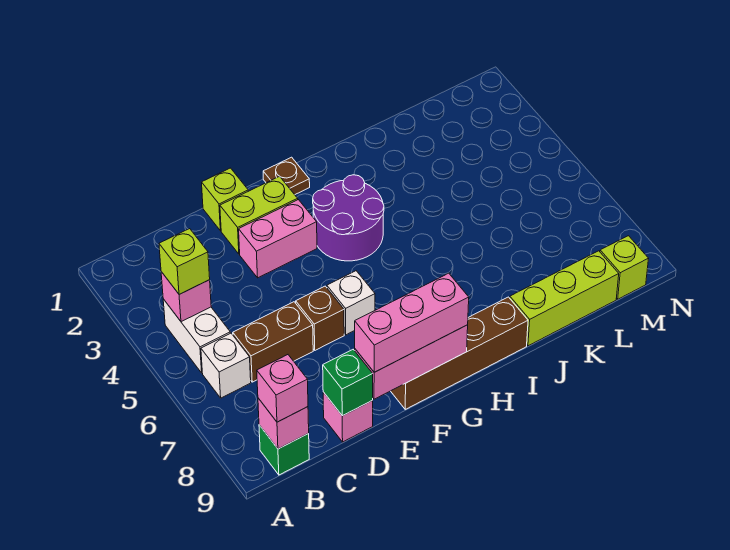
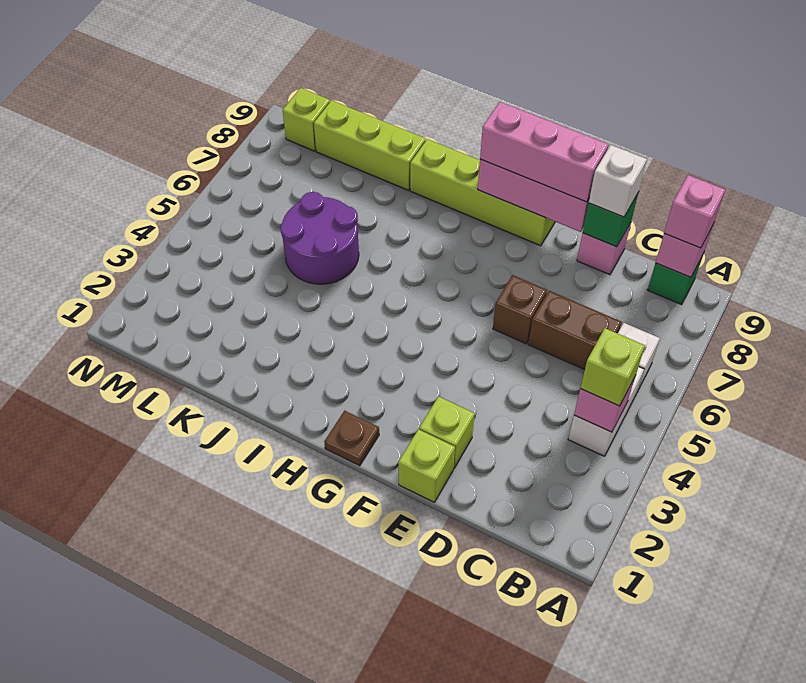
lime 1x2 brick [220,176,298,254] -> lime 1x1 brick [419,396,475,468]
pink 1x2 brick [239,200,317,278] -> none
white 1x1 brick [327,271,375,335] -> white 1x1 brick moved to [589,145,647,217]
brown 1x4 brick [391,297,528,409] -> lime 1x4 brick [410,139,555,246]
purple 2x2 round brick [313,175,384,261] -> purple 2x2 round brick moved to [280,192,359,284]

